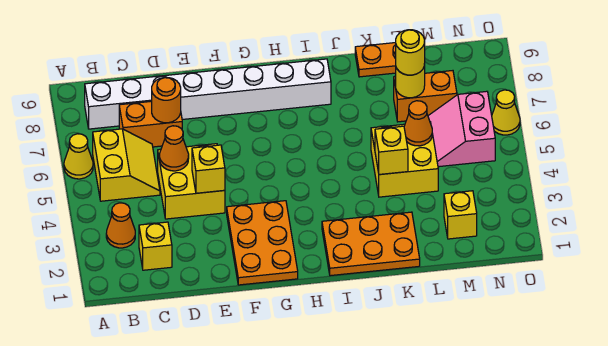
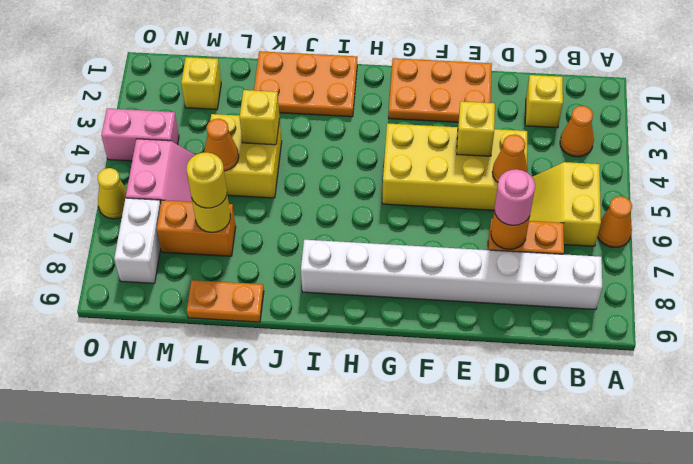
yellow 1x1 cone [64,134,93,179] -> orange 1x1 cone [598,196,632,247]
yellow 2x2 brick [158,144,225,219] -> yellow 2x4 brick [382,123,527,210]
none -> pink 1x1 round brick [494,169,535,225]
orange 2x3 plate [227,201,298,285] -> orange 2x3 plate turned to [389,58,492,122]
none -> pink 1x2 brick [101,108,179,161]
none -> white 1x2 brick [114,198,161,283]

